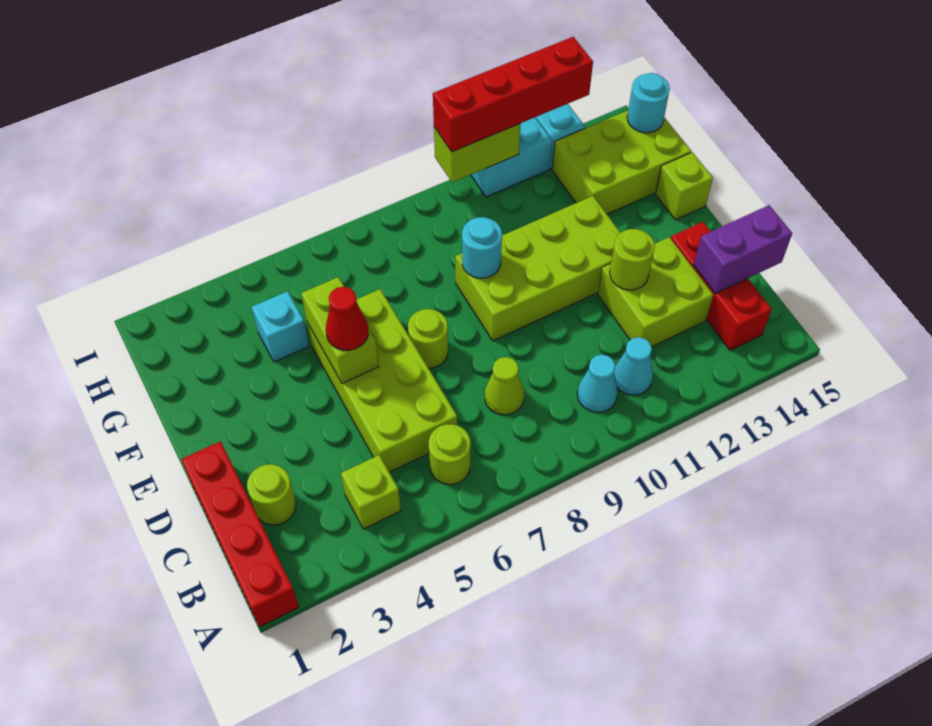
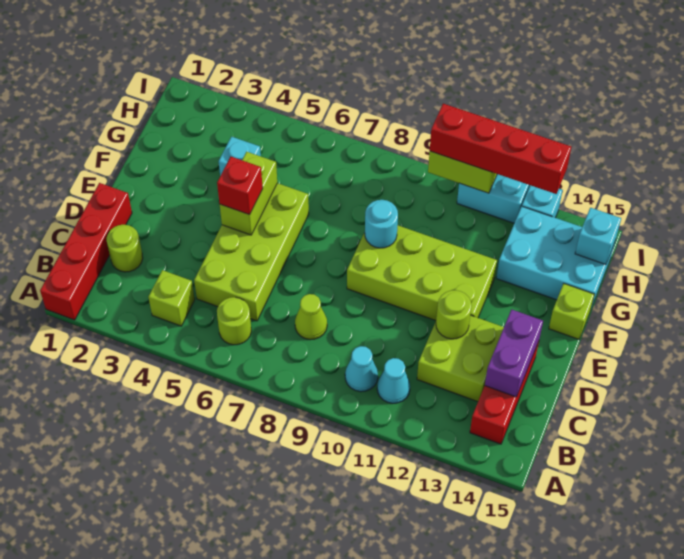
purple 1x2 brick [694,205,792,293] -> purple 1x2 brick turned to [485,309,543,397]
red 1x1 cone [326,287,368,350] -> red 1x1 brick [217,156,263,215]
lime 1x1 round brick [408,309,448,368] -> none
lime 2x3 brick [552,111,691,214] -> cyan 2x3 brick [496,207,615,308]
cyan 1x1 round brick [627,73,670,133] -> cyan 1x1 brick [575,208,621,265]

